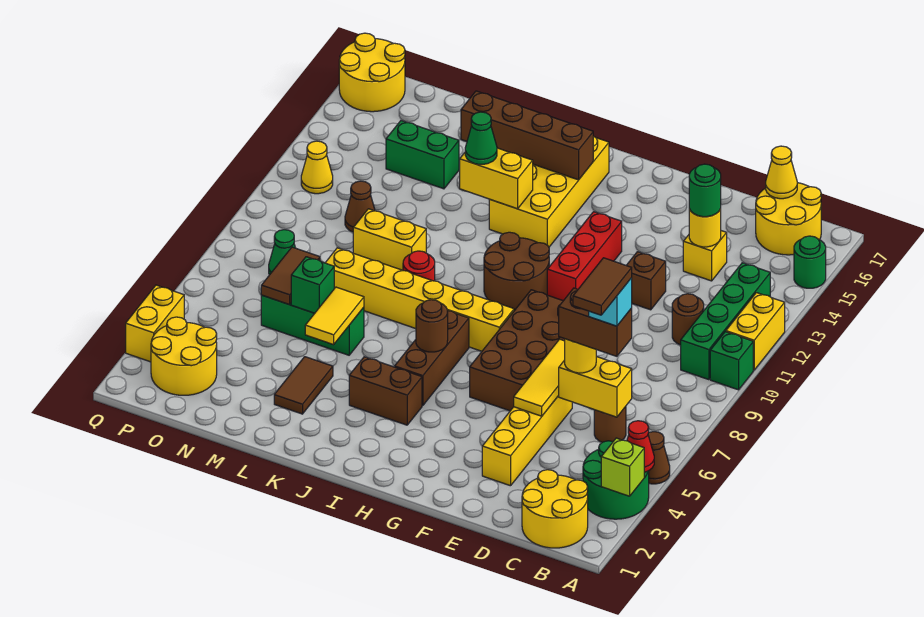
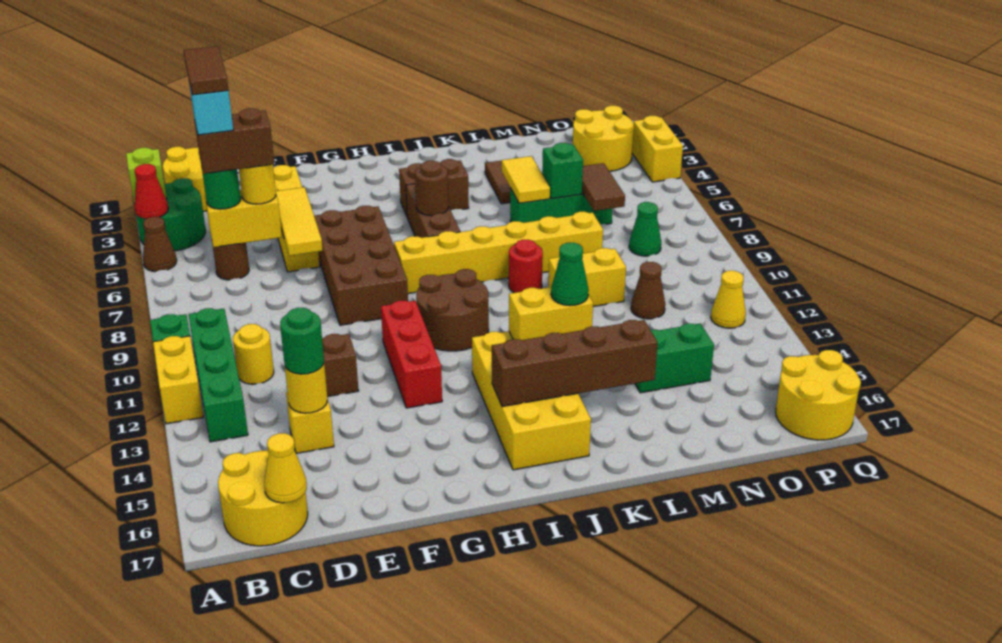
green 1x1 round brick [794,236,826,288] -> green 1x1 round brick moved to [202,169,241,209]
brown 1x1 round brick [672,294,704,345] -> yellow 1x1 round brick [233,324,274,384]

